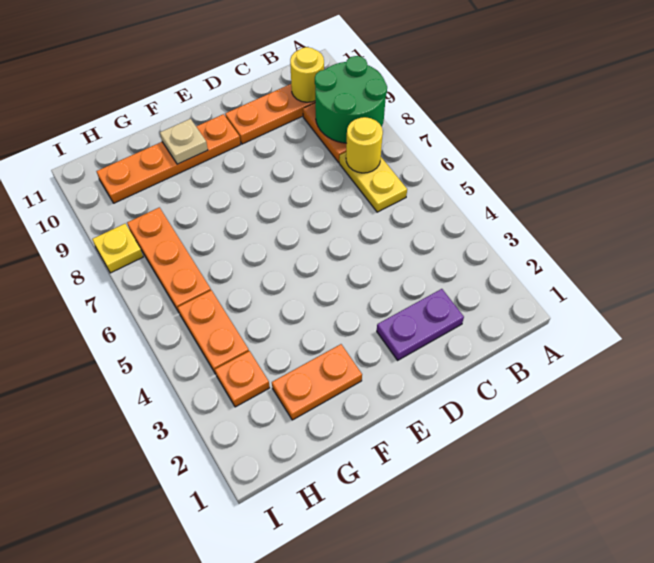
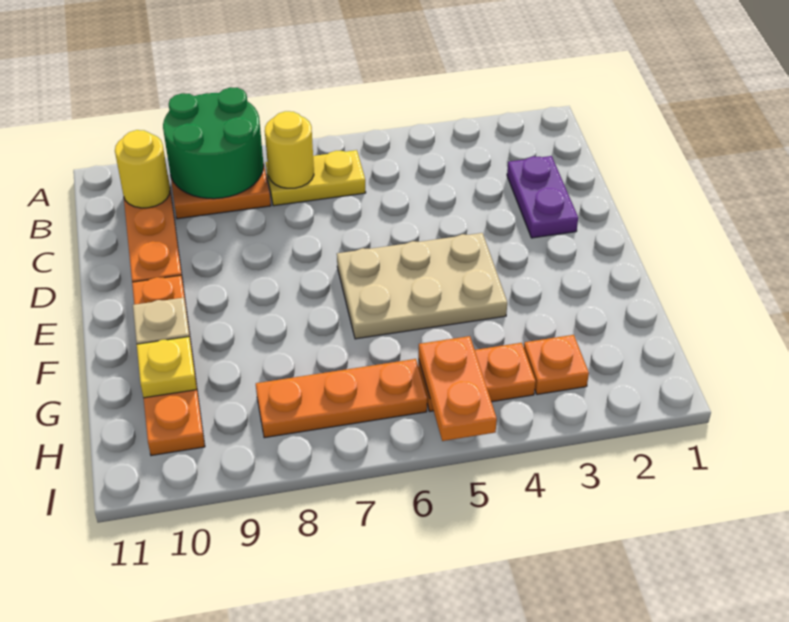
none -> tan 2x3 plate [337,233,507,339]
orange 1x2 plate [272,344,362,420] -> orange 1x2 plate moved to [419,336,497,441]
yellow 1x1 plate [92,224,143,273] -> yellow 1x1 plate moved to [137,337,197,398]

